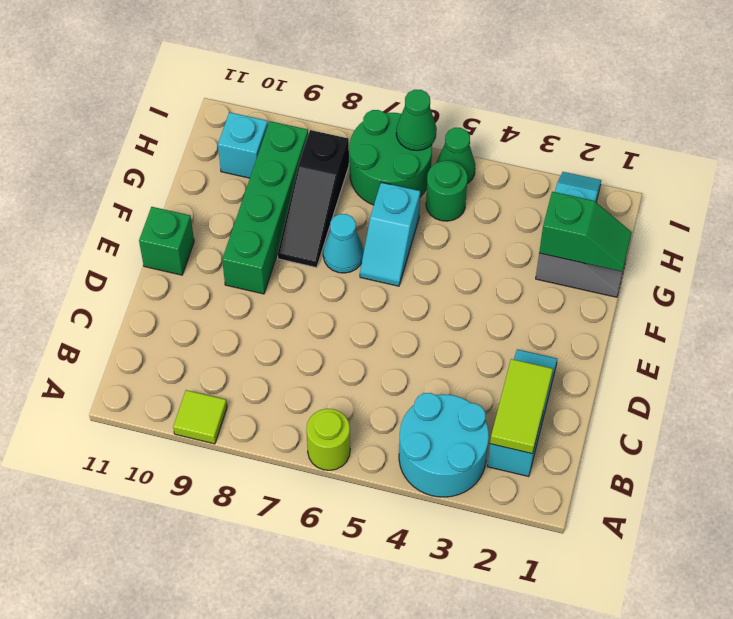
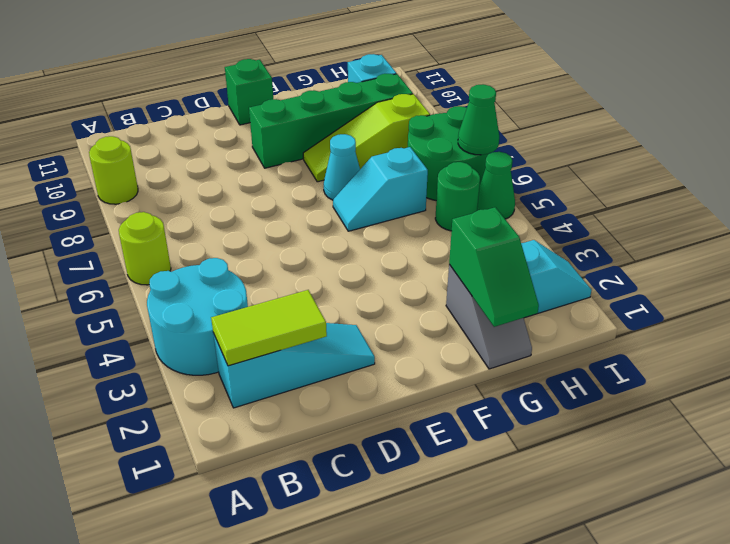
lime 1x1 tile [173,390,227,444] -> lime 1x1 round brick [89,136,138,204]
black 1x3 slope [278,130,349,268] -> lime 1x3 slope [303,94,430,182]

